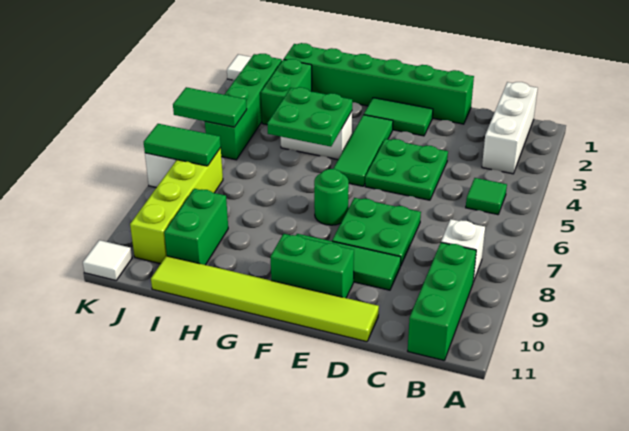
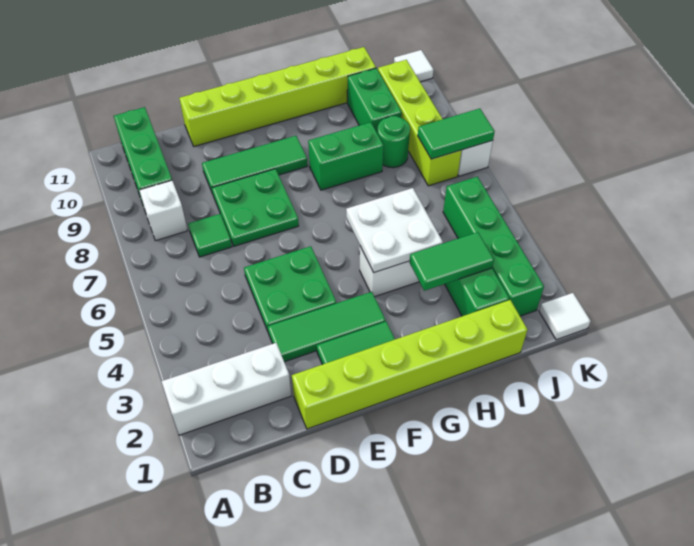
white 1x3 brick [482,82,538,174] -> white 1x3 brick turned to [162,343,291,435]
green 1x1 tile [466,178,507,215] -> green 1x1 tile moved to [188,214,232,257]
green 1x6 brick [284,43,474,124] -> lime 1x6 brick [292,300,527,429]
lime 1x6 tile [151,256,379,342] -> lime 1x6 brick [179,47,376,146]
green 1x2 brick [270,234,354,298] -> green 1x2 brick moved to [308,122,384,190]
green 1x3 tile [333,115,393,186] -> green 1x3 tile turned to [268,292,386,362]
green 1x1 round brick [314,169,349,225] -> green 1x1 round brick moved to [377,116,410,168]
green 2x2 plate [267,87,352,147] -> white 2x2 plate [346,188,443,273]
green 1x2 tile [173,87,247,127] -> green 1x2 tile moved to [409,232,494,291]

